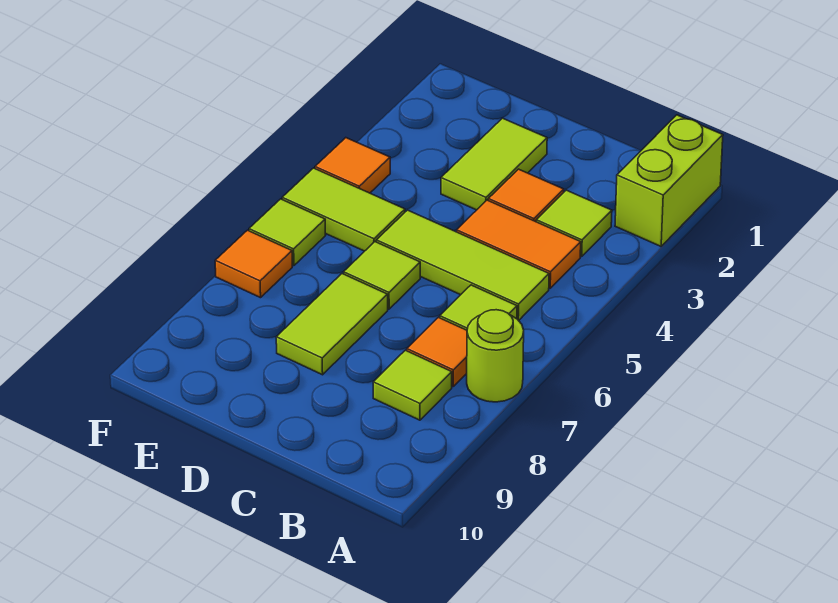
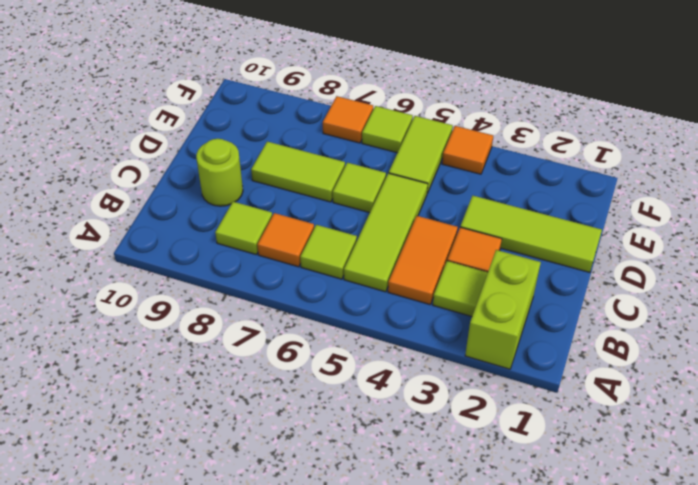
lime 1x2 brick [615,115,723,246] -> lime 1x2 brick turned to [465,250,541,369]
lime 1x1 round brick [467,310,524,402] -> lime 1x1 round brick moved to [196,139,243,206]
lime 1x2 tile [441,118,547,210] -> lime 1x3 tile [460,196,602,272]

